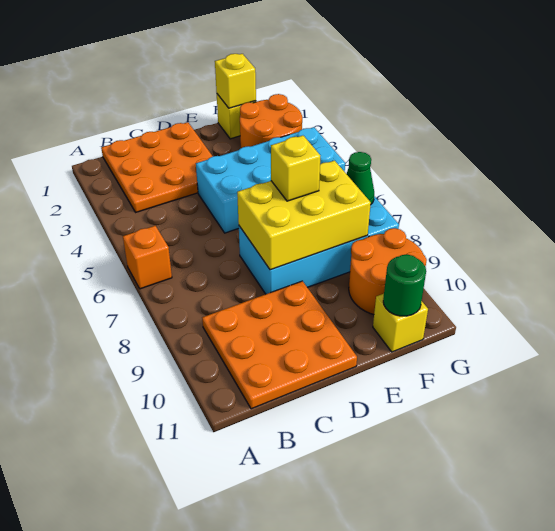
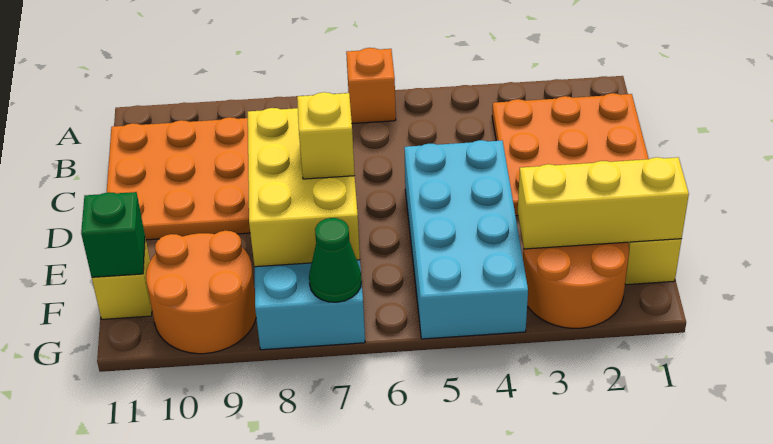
yellow 1x1 brick [215,54,256,108] -> yellow 1x3 brick [518,157,689,249]
green 1x1 round brick [383,254,426,316] -> green 1x1 brick [81,192,145,277]

